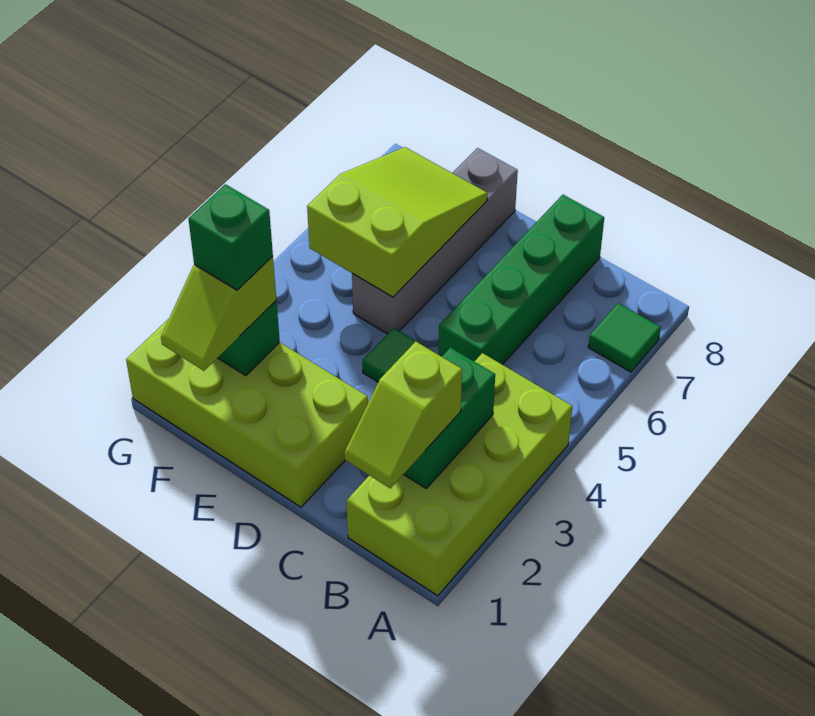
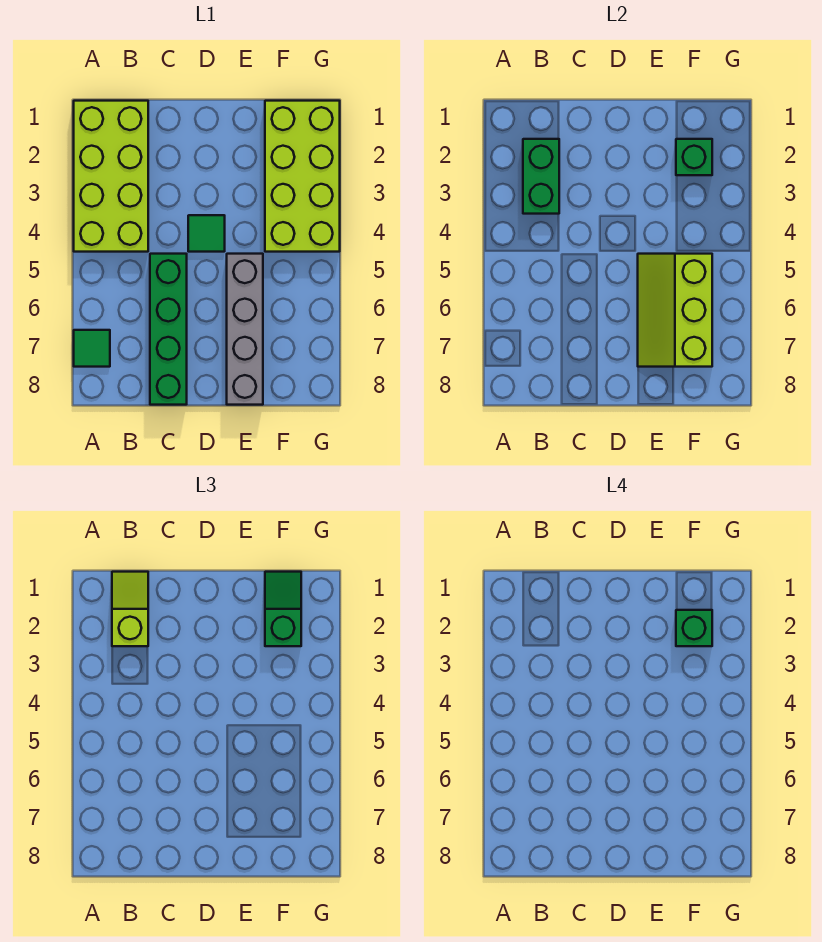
lime 2x4 brick [126,319,368,507] -> lime 2x4 brick turned to [265,101,340,252]
lime 2x3 slope [307,147,488,297] -> lime 2x3 slope turned to [638,254,712,367]
lime 1x2 slope [161,256,276,371] -> green 1x2 slope [265,572,301,646]

